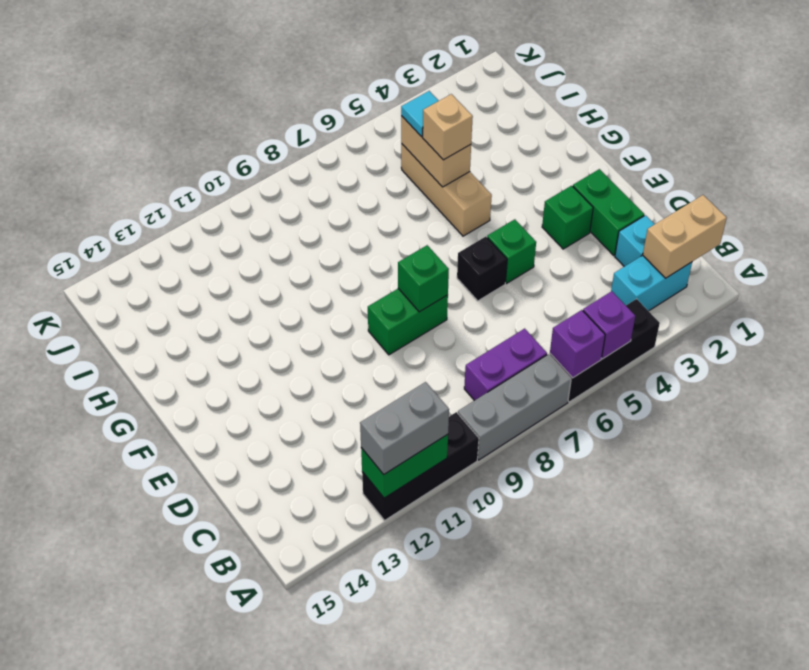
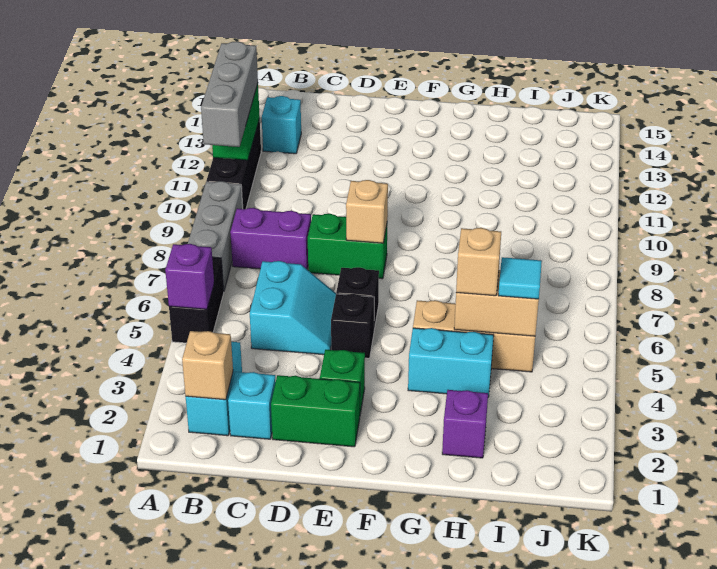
black 1x3 brick [550,299,660,402] -> black 1x2 brick [169,257,224,343]
purple 1x1 brick [550,310,605,378] -> purple 1x1 brick moved to [442,390,488,458]
grey 1x2 brick [360,382,449,474] -> grey 1x3 brick [201,41,258,147]
tan 1x2 brick [643,195,727,278] -> tan 1x1 brick [182,331,233,400]
purple 1x2 brick [464,329,547,401] -> purple 1x2 brick turned to [230,208,311,269]
none -> cyan 1x1 brick [262,96,301,154]
none -> cyan 2x2 slope [250,261,336,355]
green 1x1 brick [487,219,536,283] -> black 1x1 brick [331,294,374,358]
green 1x2 brick [368,289,448,355] -> green 1x2 brick turned to [308,214,387,279]
green 1x1 brick [398,245,449,312] -> tan 1x1 brick [346,180,388,243]
none -> cyan 1x2 brick [408,328,494,397]

